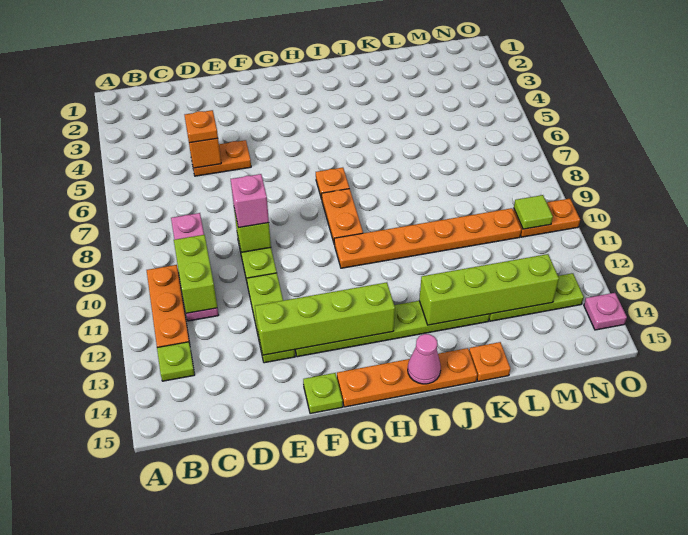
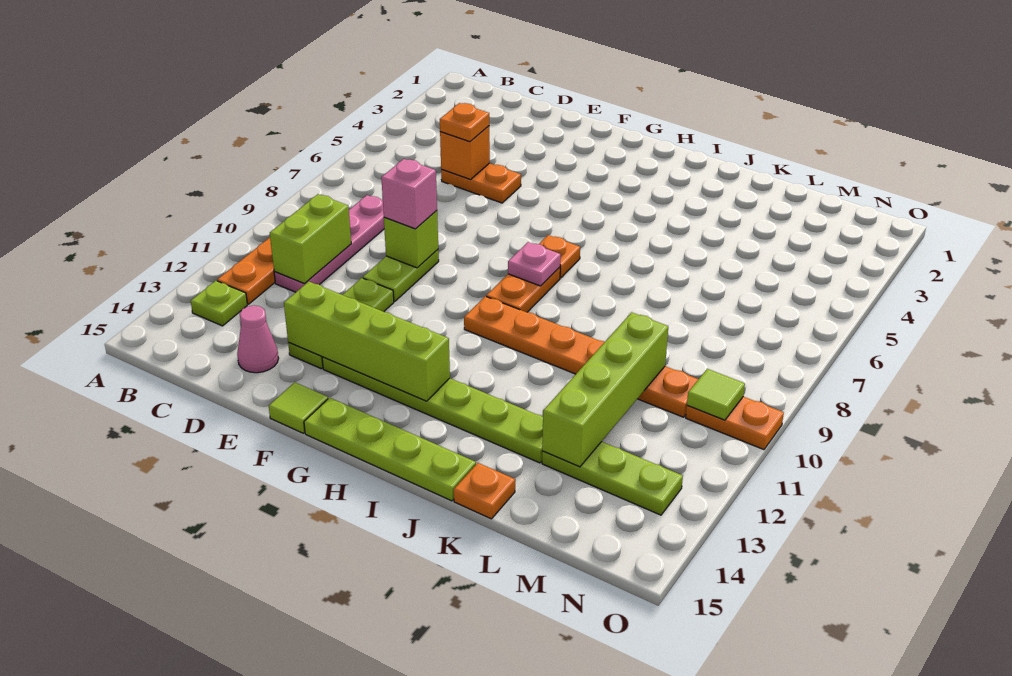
lime 1x1 plate [303,373,343,414] -> lime 1x1 tile [269,382,328,433]
orange 1x4 plate [337,348,477,407] -> lime 1x4 plate [304,398,476,501]
pink 1x1 cone [408,334,441,384] -> pink 1x1 cone moved to [237,305,279,373]
lime 1x4 brick [419,254,559,325] -> lime 1x4 brick turned to [542,312,668,467]
pink 1x1 plate [584,293,627,330] -> pink 1x1 plate moved to [508,242,561,286]

